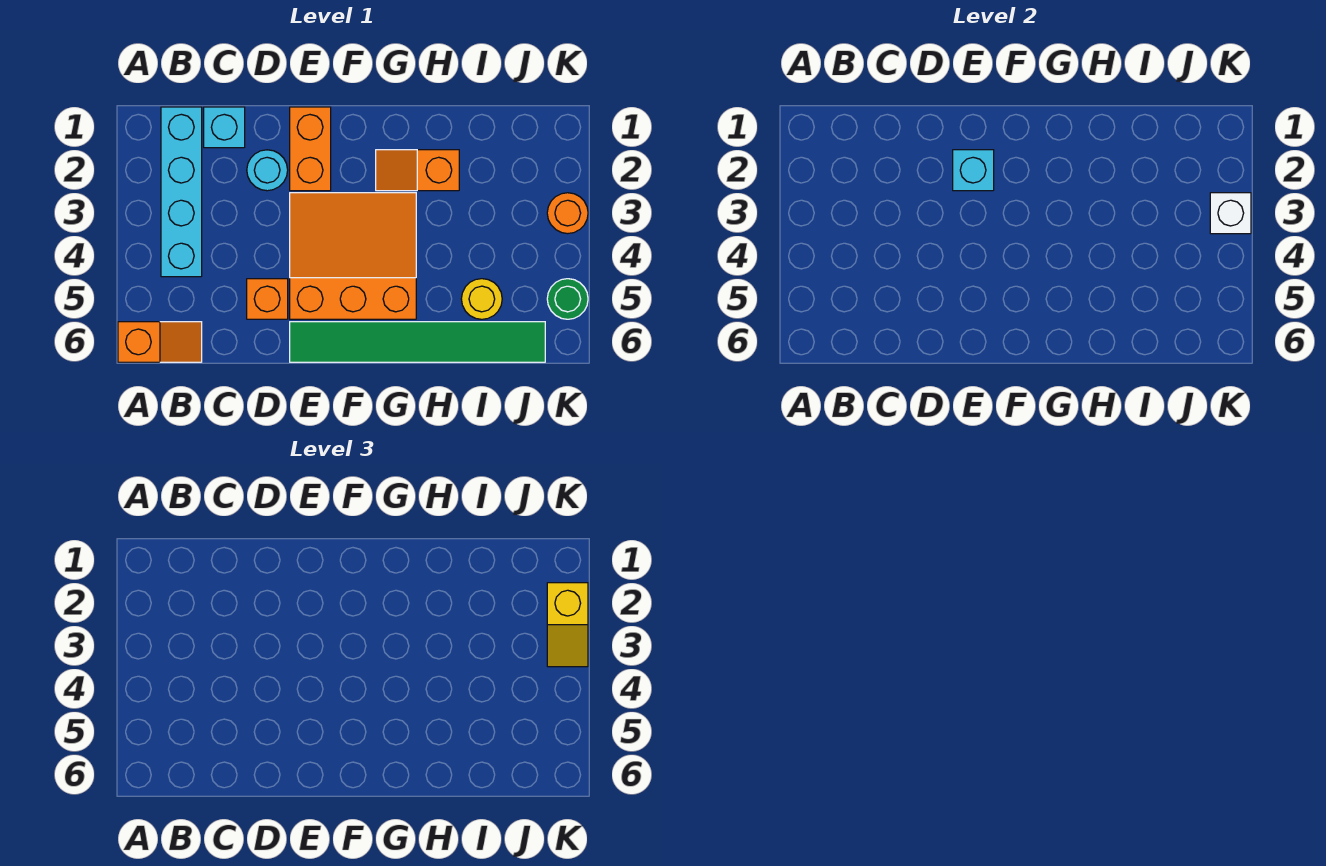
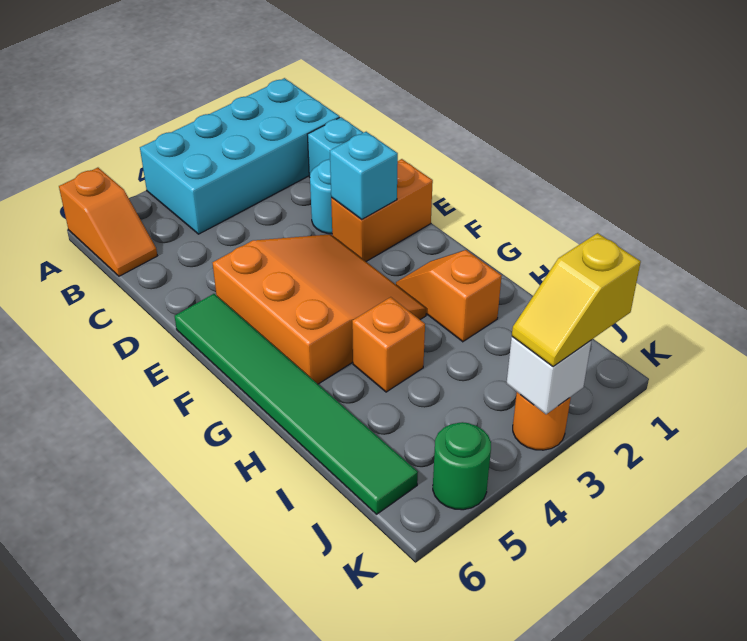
cyan 1x4 brick [161,107,202,277] -> cyan 2x4 brick [140,78,340,234]
orange 1x1 brick [247,279,288,319] -> orange 1x1 brick moved to [352,297,425,392]
yellow 1x1 round brick [461,279,502,319] -> none

